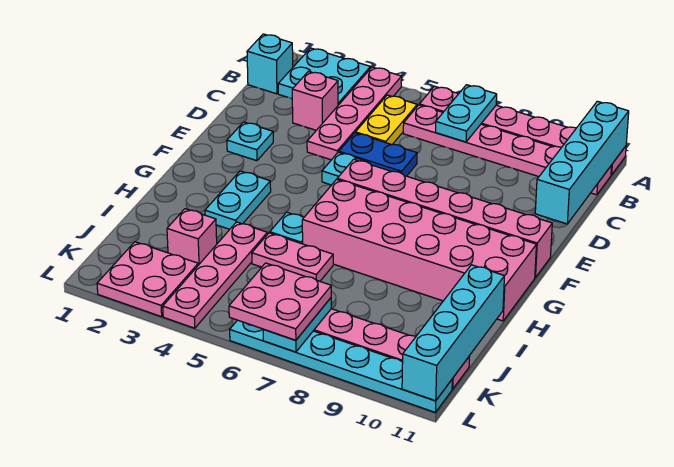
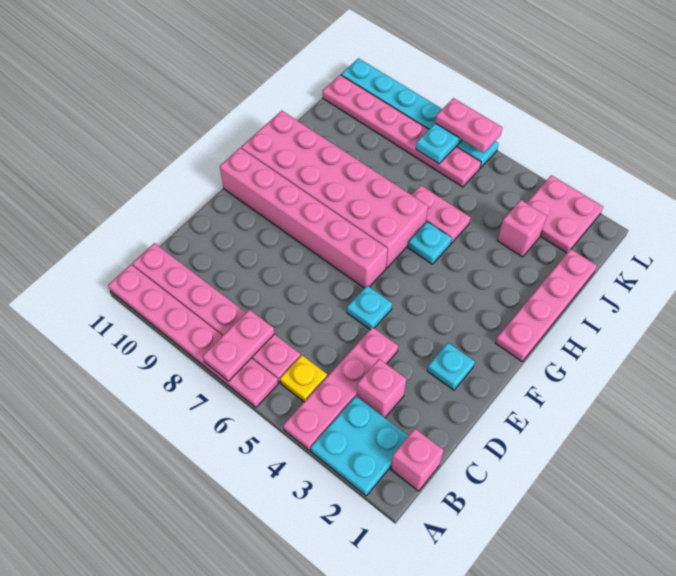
cyan 1x2 plate [436,85,497,142] -> pink 1x2 plate [203,309,275,381]
cyan 1x4 brick [535,101,629,224] -> none
cyan 1x1 brick [247,34,293,94] -> pink 1x1 brick [391,429,444,491]
yellow 1x2 plate [356,95,417,145] -> yellow 1x1 plate [280,355,327,402]
blue 1x2 plate [339,133,417,176] -> none
cyan 1x2 plate [205,171,271,229] -> none
pink 1x4 plate [163,222,267,328] -> pink 1x4 plate moved to [496,249,597,362]
cyan 1x4 brick [402,265,504,401] -> none
pink 2x2 plate [229,263,331,340] -> pink 1x2 plate [435,98,503,153]

